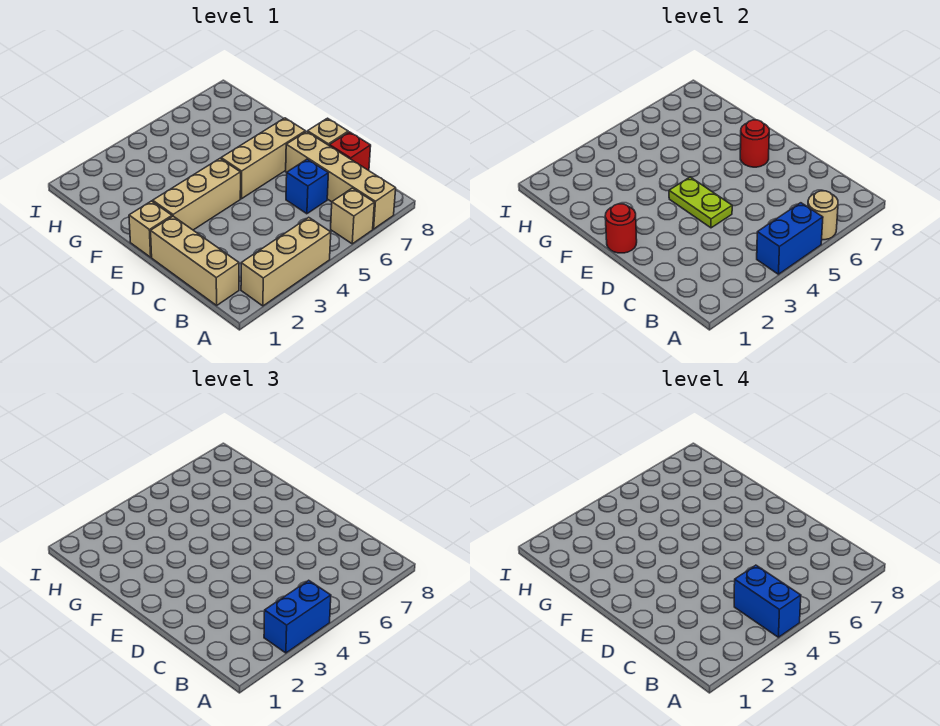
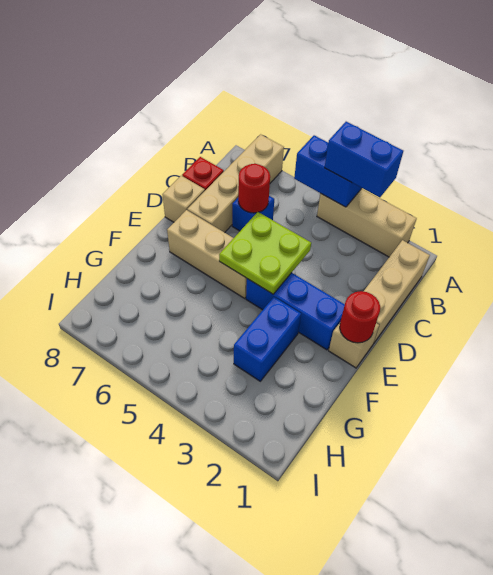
blue 1x2 brick [734,565,801,637] -> blue 1x2 brick moved to [234,297,301,381]
tan 1x1 brick [331,188,374,244] -> none
tan 1x1 round brick [808,191,838,240] -> none
lime 1x2 plate [669,177,732,228] -> lime 2x2 plate [219,212,311,294]
tan 1x3 brick [153,159,241,230] -> blue 1x3 brick [246,273,345,350]
red 1x1 round brick [740,120,769,167] -> red 1x1 round brick moved to [238,164,270,213]

